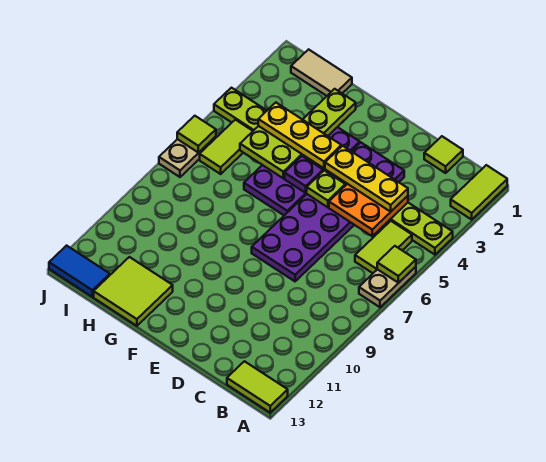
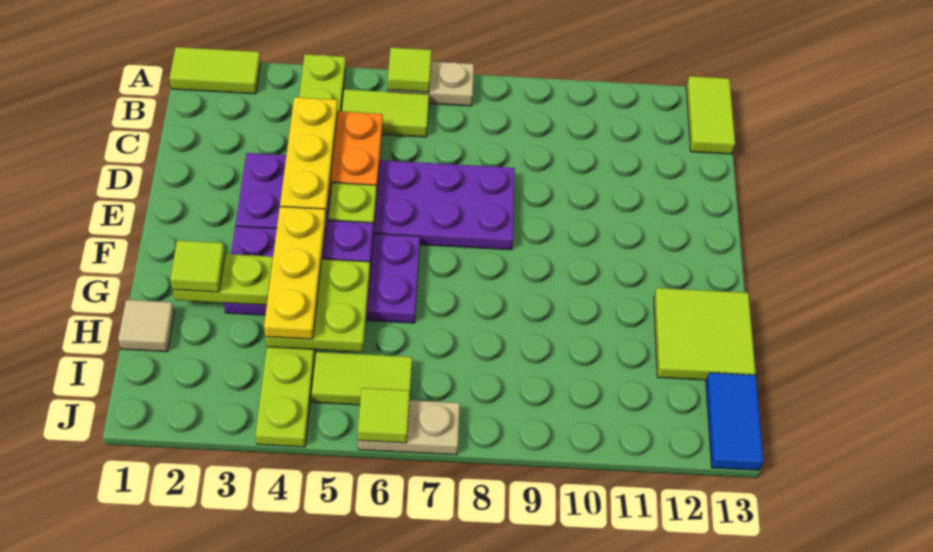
lime 1x1 tile [424,136,463,173] -> lime 1x1 tile moved to [170,240,225,292]
tan 1x2 tile [291,49,352,96] -> tan 1x1 tile [118,300,175,352]

